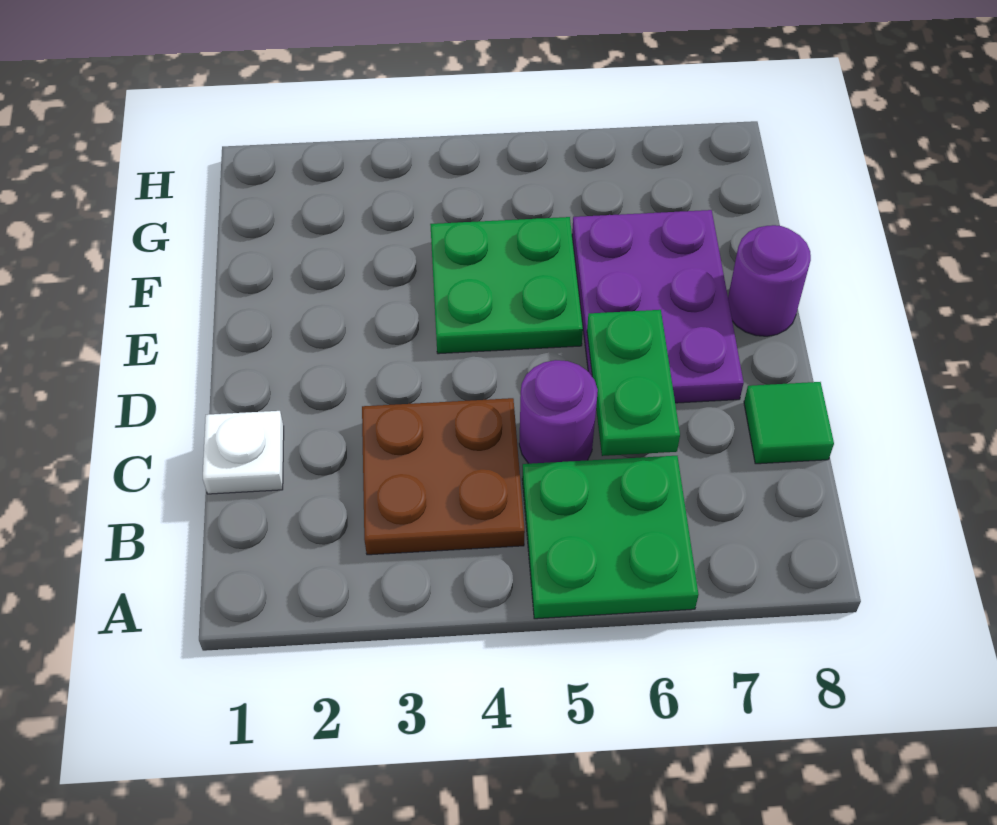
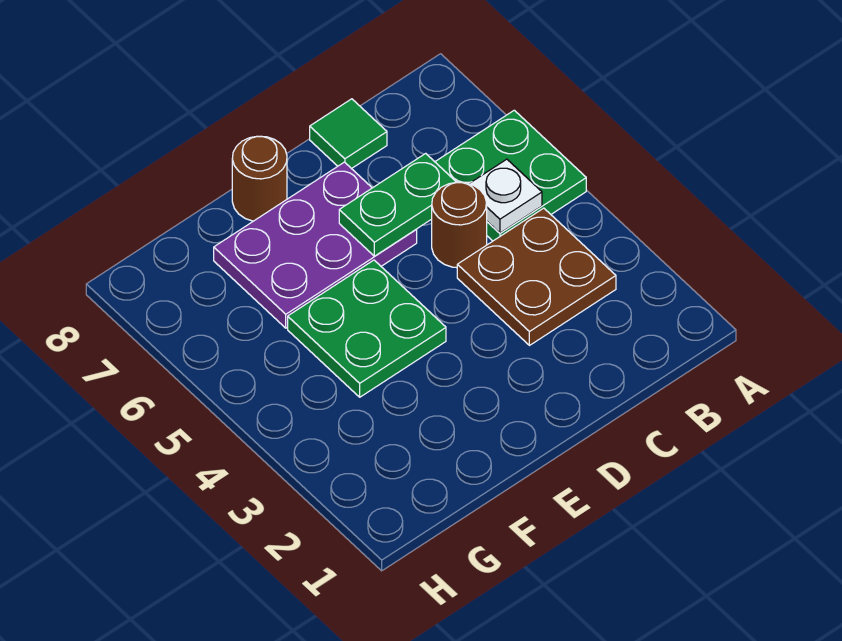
white 1x1 plate [203,411,284,494] -> white 1x1 plate moved to [469,159,542,233]
purple 1x1 round brick [519,360,598,464] -> brown 1x1 round brick [432,182,487,268]
purple 1x1 round brick [728,225,811,336] -> brown 1x1 round brick [232,136,287,221]

